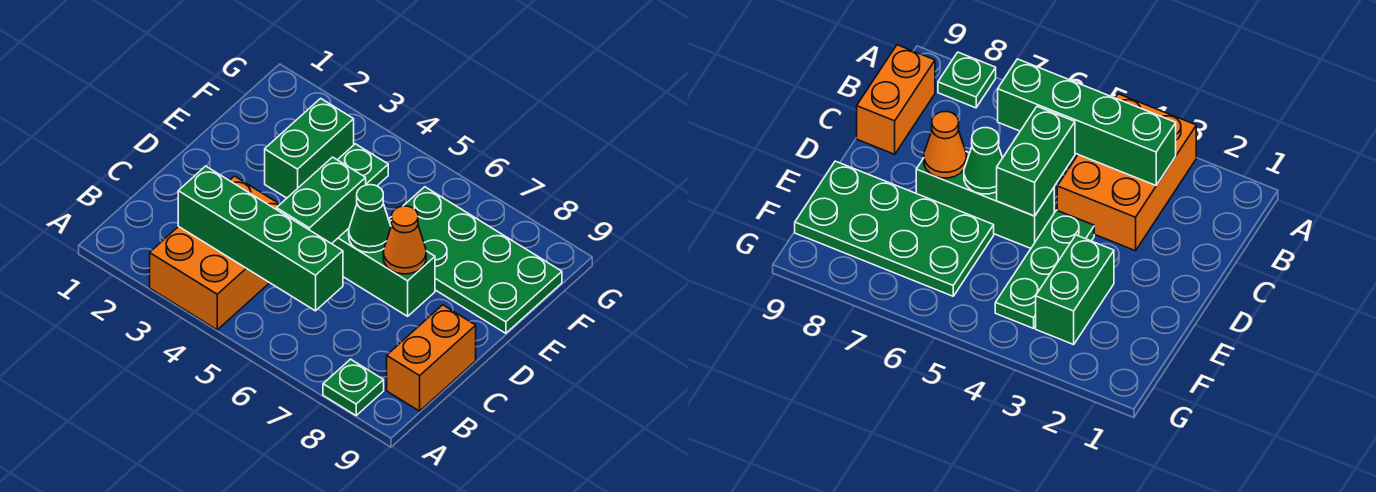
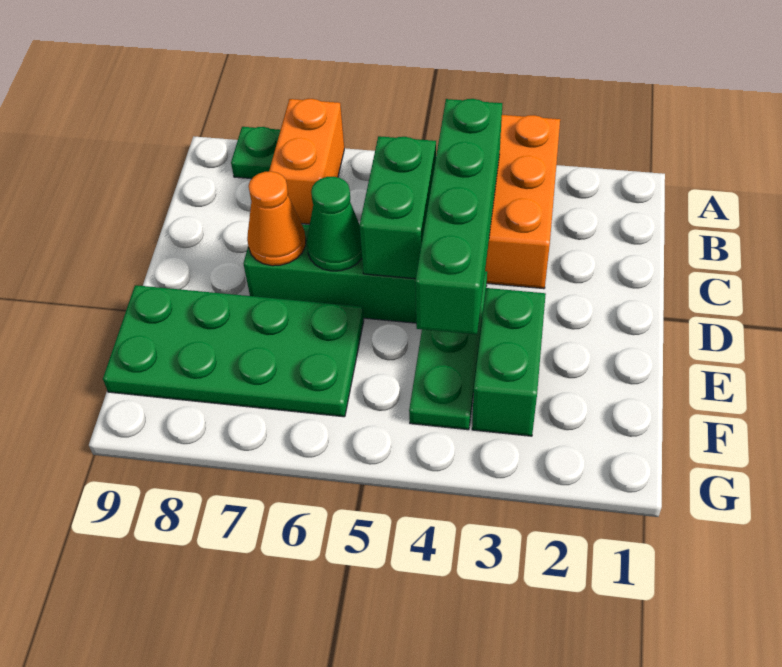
green 1x4 brick [178,166,343,311] -> green 1x4 brick turned to [415,99,502,335]
orange 1x2 brick [387,305,476,411] -> orange 1x2 brick moved to [269,99,344,224]

